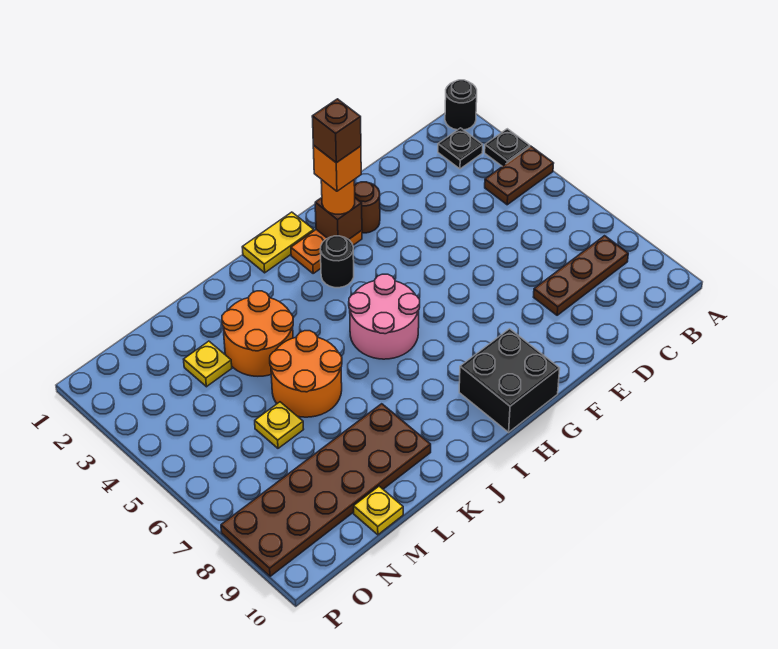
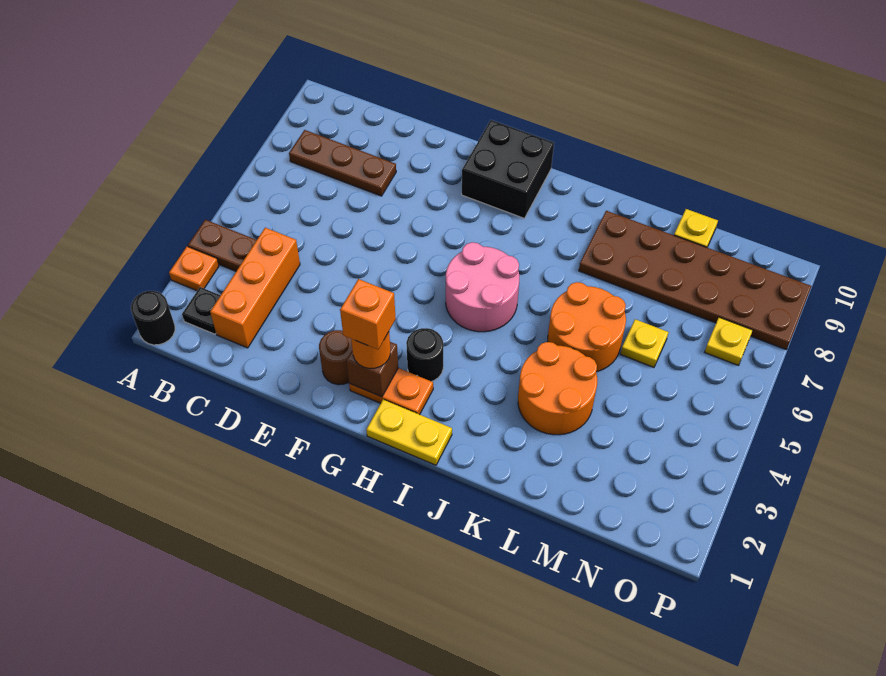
black 1x1 plate [485,129,530,166] -> orange 1x1 plate [169,247,219,291]
none -> orange 1x3 brick [210,228,300,348]
brown 1x1 brick [312,99,361,163] -> none
yellow 1x1 plate [184,341,232,387] -> yellow 1x1 plate moved to [705,317,753,365]

